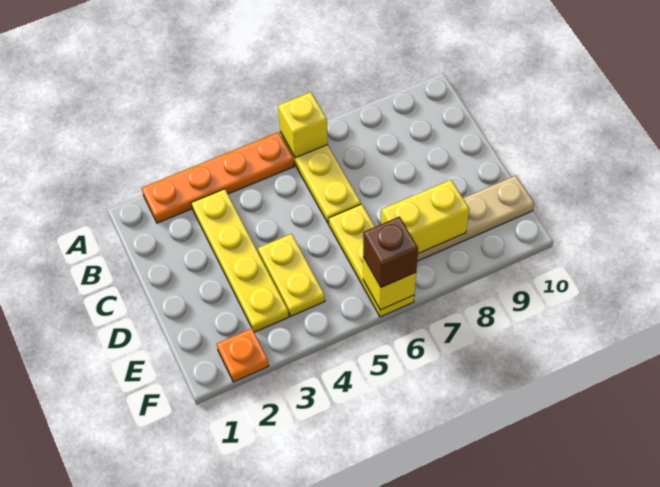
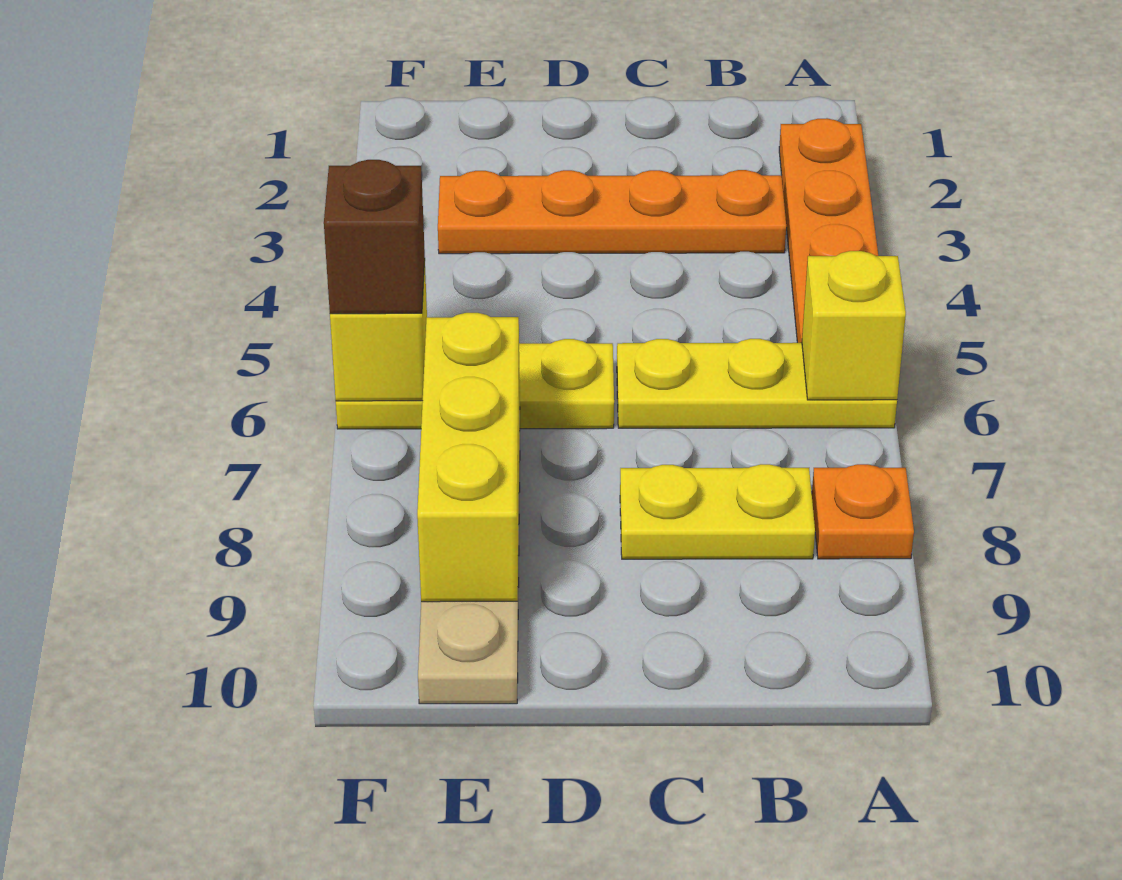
yellow 1x4 plate [192,189,289,332] -> orange 1x4 plate [438,170,786,254]
yellow 1x2 plate [258,234,325,316] -> yellow 1x2 plate moved to [620,464,815,559]
yellow 1x2 brick [381,180,469,254] -> yellow 1x3 brick [417,313,520,602]
orange 1x1 plate [217,328,269,382] -> orange 1x1 plate moved to [812,464,914,559]

